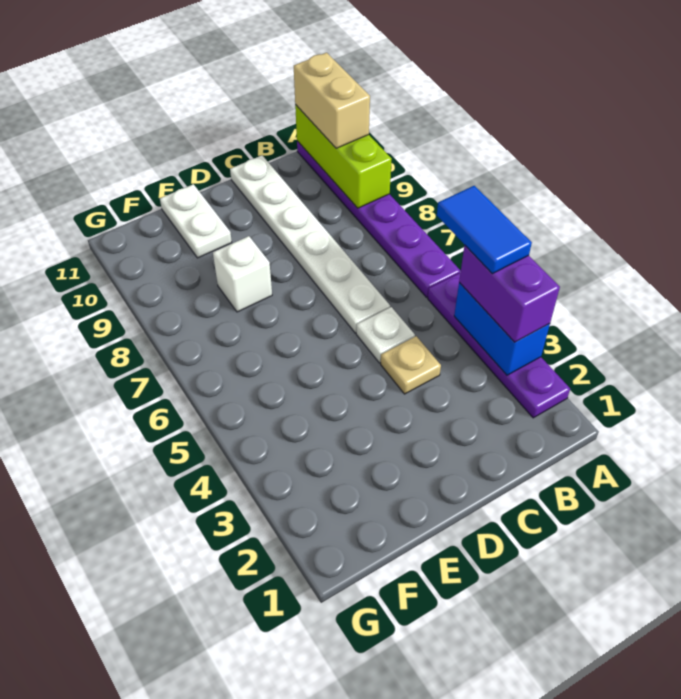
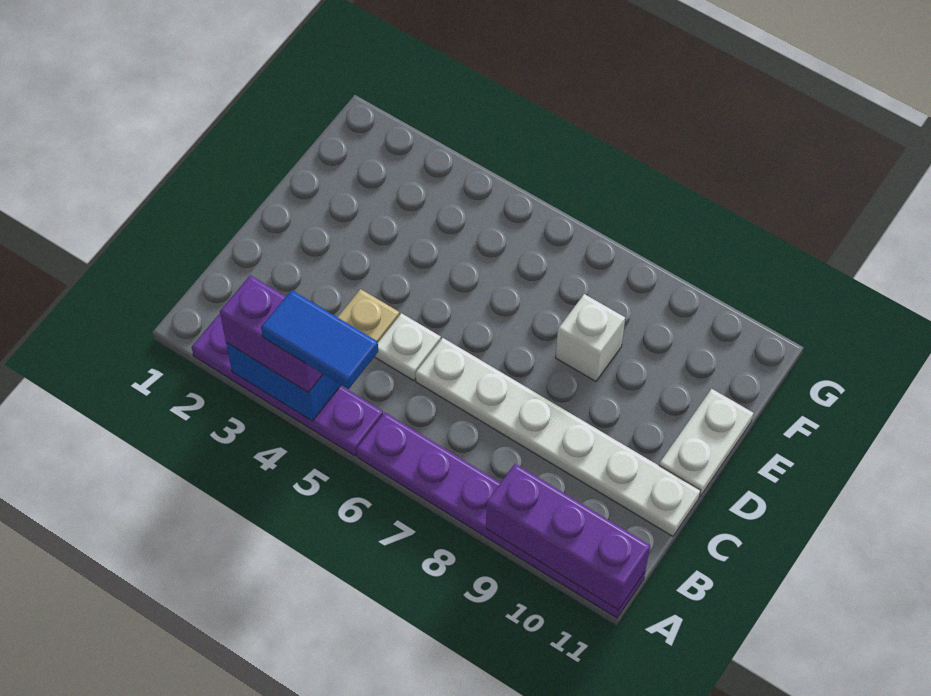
lime 1x3 brick [295,105,392,208] -> purple 1x3 brick [486,464,650,610]
tan 1x2 brick [294,53,370,148] -> none
white 1x2 plate [160,184,232,258] -> white 1x2 plate turned to [659,389,753,497]

